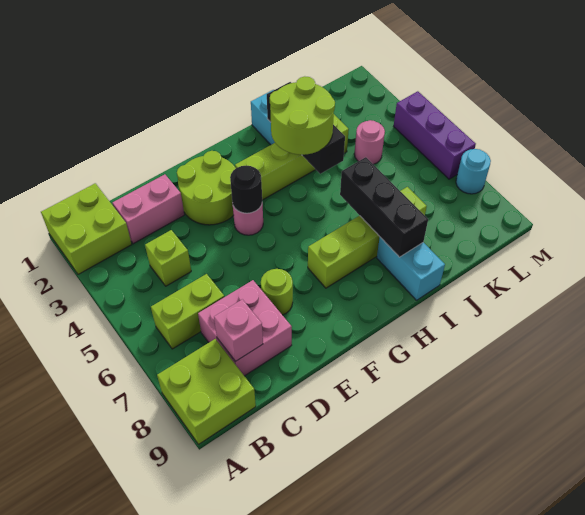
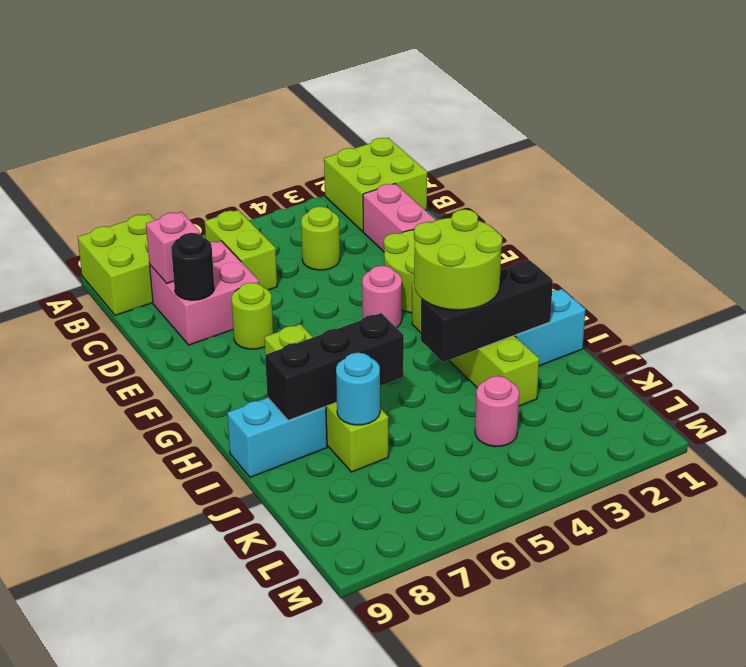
lime 1x1 brick [145,230,191,286] -> lime 1x1 round brick [301,207,340,270]
black 1x1 round brick [230,166,262,213] -> black 1x1 round brick moved to [171,233,214,300]
purple 1x3 brick [394,91,476,179] -> none
cyan 1x1 round brick [456,149,491,194] -> cyan 1x1 round brick moved to [336,353,380,425]

